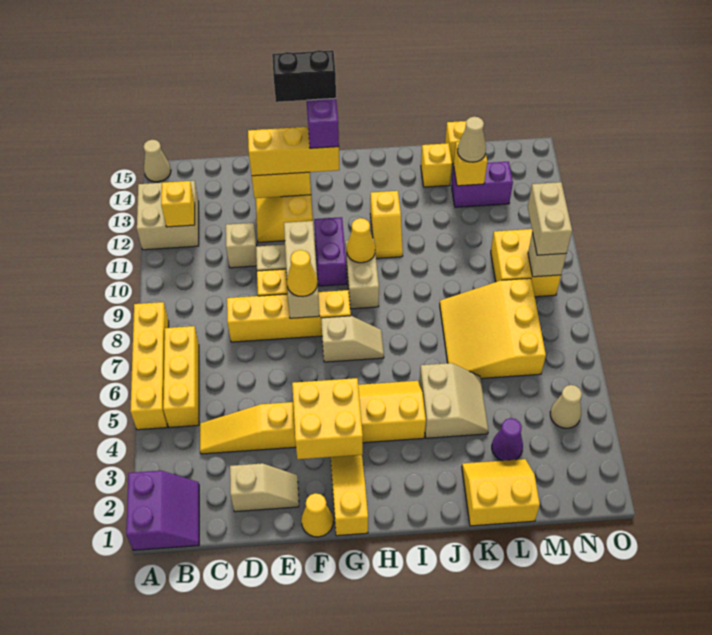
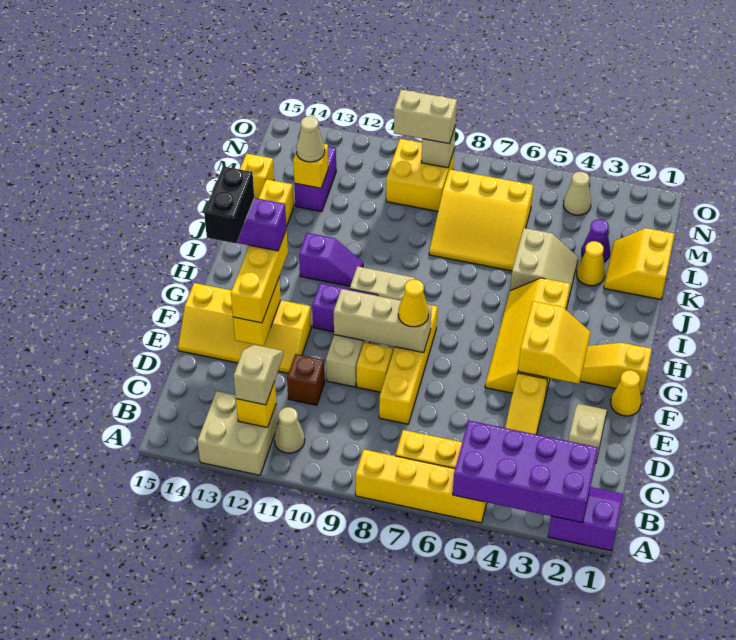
none -> purple 2x4 brick [453,420,598,523]
tan 1x1 cone [144,140,171,182] -> tan 1x1 cone moved to [274,407,305,453]
tan 1x1 brick [226,223,257,268] -> brown 1x1 brick [287,354,325,405]
yellow 2x2 brick [292,378,363,459] -> yellow 2x2 slope [518,301,590,384]
tan 1x2 slope [321,316,384,362] -> tan 1x2 slope moved to [234,345,284,405]
yellow 1x1 cone [347,218,375,263] -> yellow 1x1 cone moved to [577,241,605,286]
yellow 1x2 slope [370,191,403,258] -> purple 1x2 slope [299,233,363,286]
tan 2x2 slope [419,363,488,438] -> tan 2x2 slope turned to [510,228,578,300]

